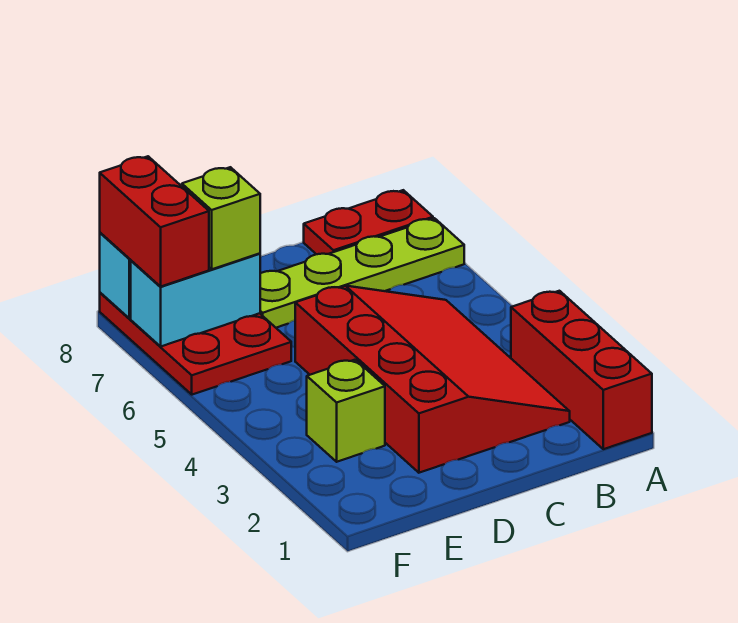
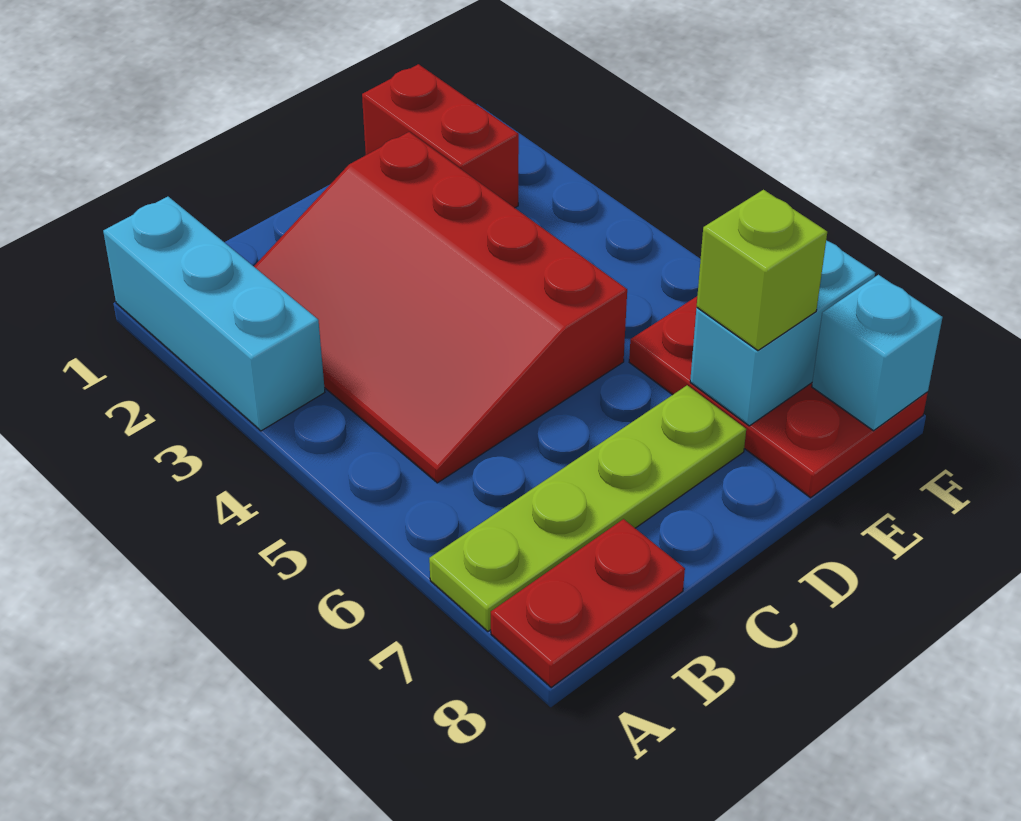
red 1x3 brick [511,291,652,449] -> cyan 1x3 brick [103,197,325,431]
lime 1x1 brick [307,360,385,462] -> none
red 1x2 brick [100,156,209,286] -> red 1x2 brick moved to [362,64,519,208]

